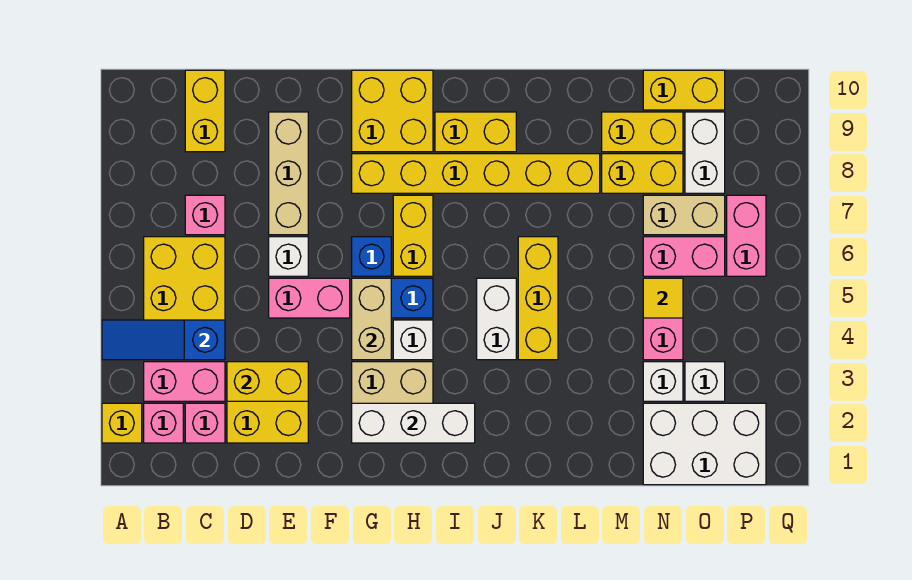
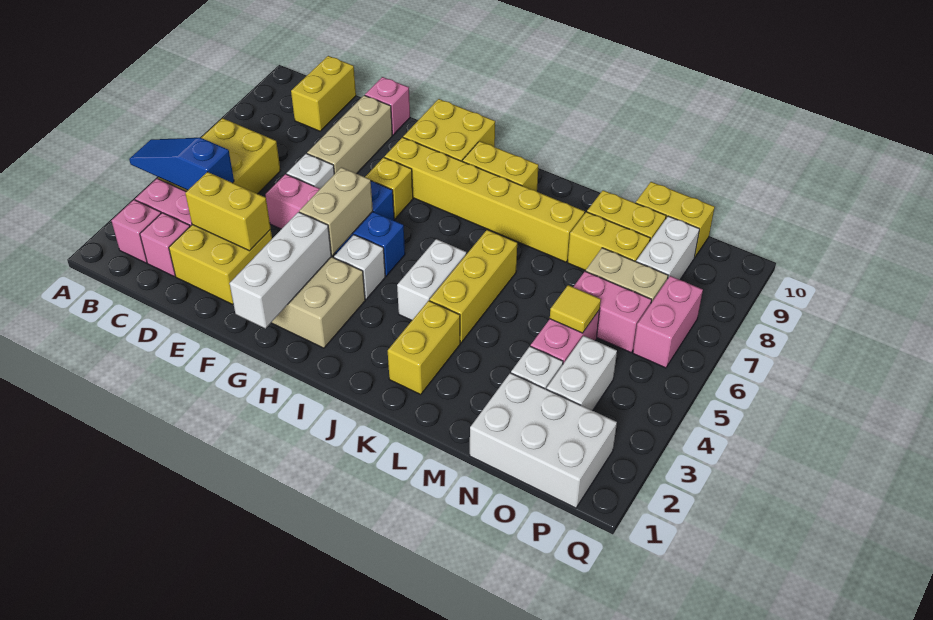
yellow 1x1 brick [102,403,142,443] -> yellow 1x1 brick moved to [365,157,413,219]
pink 1x1 brick [185,195,225,235] -> pink 1x1 brick moved to [365,77,410,135]
white 1x3 brick [352,403,475,443] -> white 1x3 brick turned to [230,212,331,328]
yellow 1x2 brick [393,195,433,276] -> yellow 1x2 brick moved to [388,301,460,394]
white 1x1 brick [685,362,725,401] -> white 1x2 brick [547,336,617,411]

